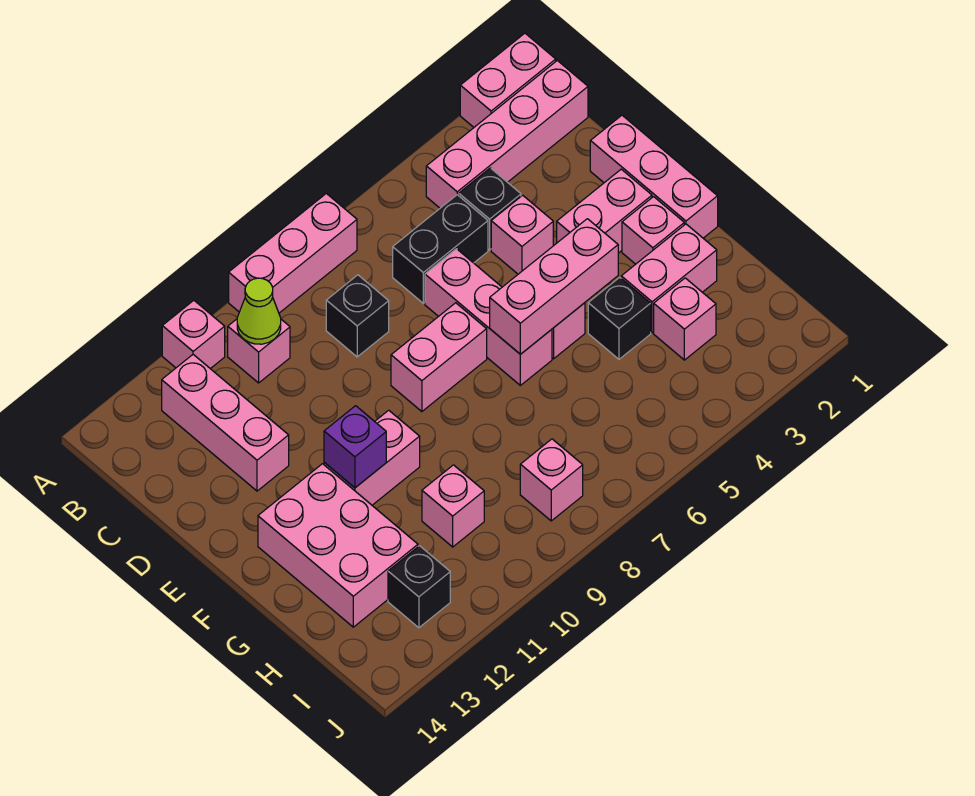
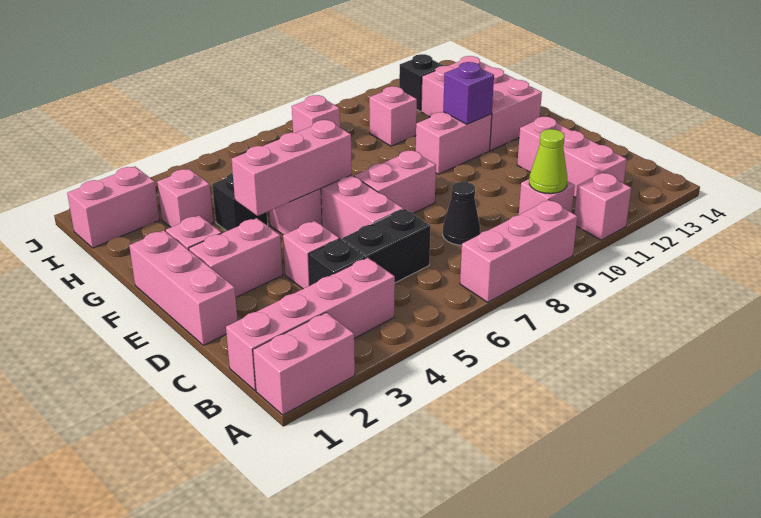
black 1x1 brick [326,275,389,357] -> black 1x1 cone [443,182,480,245]
pink 1x2 brick [621,224,717,333] -> pink 1x2 brick moved to [67,167,159,248]

